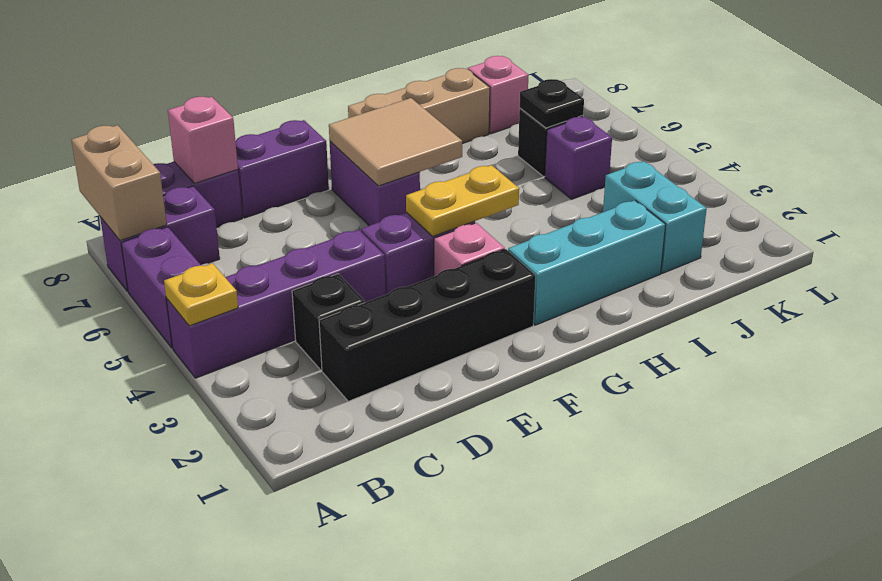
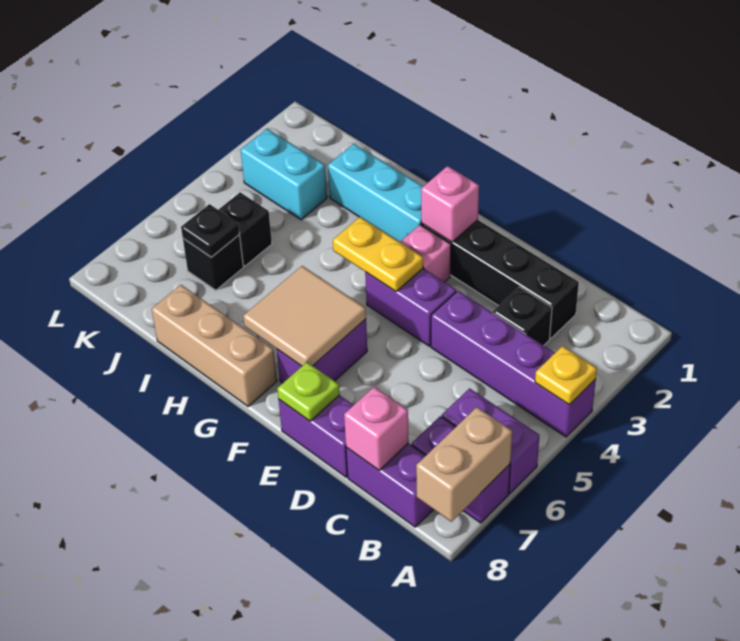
purple 1x2 brick [121,227,201,348] -> purple 1x2 brick turned to [442,388,539,494]
none -> lime 1x1 plate [277,362,340,421]
cyan 1x2 brick [603,161,707,273] -> cyan 1x2 brick turned to [241,129,327,220]
purple 1x1 brick [545,117,612,199] -> black 1x1 brick [219,192,272,266]
pink 1x1 brick [468,56,528,134] -> pink 1x1 brick moved to [421,166,479,242]

